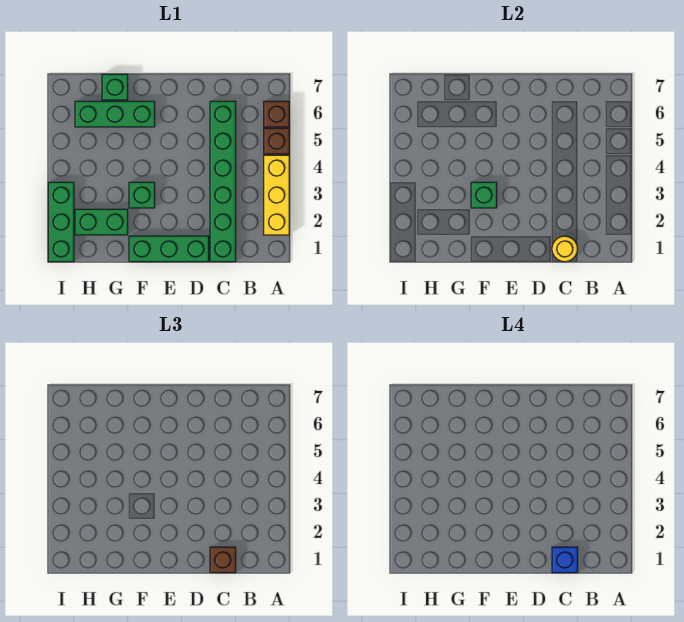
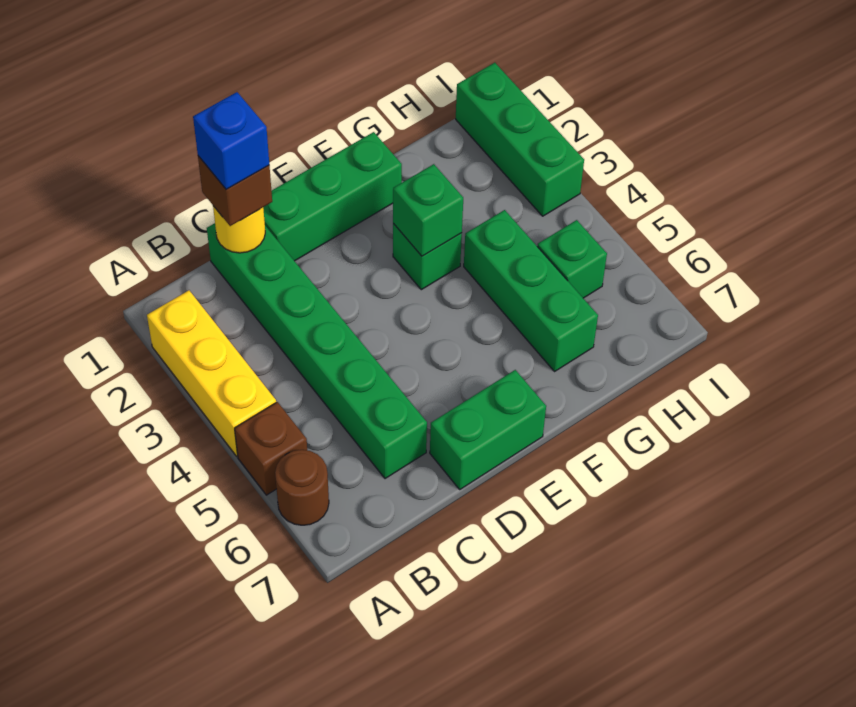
brown 1x1 brick [264,101,289,127] -> brown 1x1 round brick [275,450,329,525]
green 1x3 brick [75,101,155,127] -> green 1x3 brick turned to [464,210,598,371]
green 1x2 brick [75,209,128,235] -> green 1x2 brick moved to [430,370,546,489]
green 1x1 brick [102,74,128,100] -> green 1x1 brick moved to [537,220,607,298]

